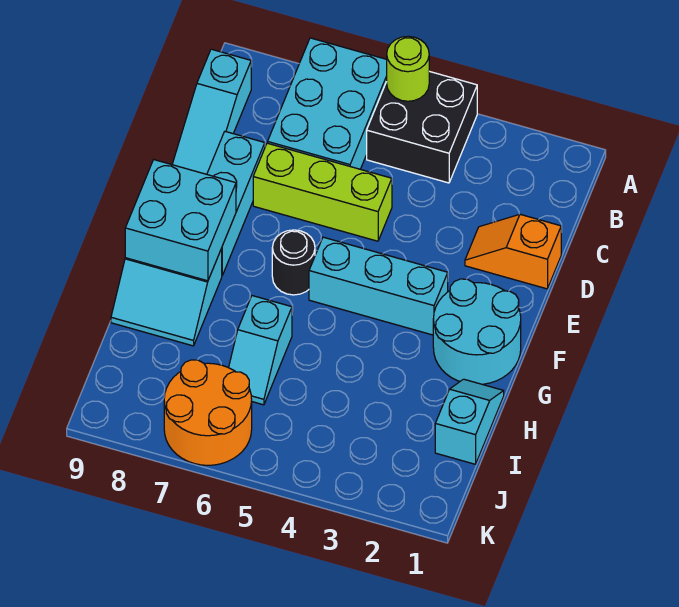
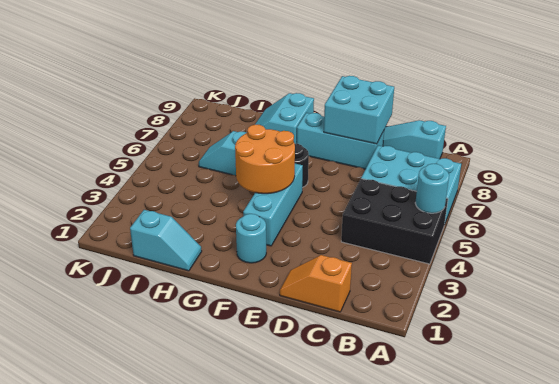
black 2x2 brick [367,71,477,183] -> black 2x3 brick [341,179,448,264]
lime 1x1 round brick [387,36,429,101] -> cyan 1x1 round brick [415,164,449,213]
orange 1x2 slope [465,214,561,289] -> orange 1x2 slope turned to [280,255,352,312]
lime 1x3 brick [253,143,392,241] -> none
cyan 2x2 round brick [433,279,521,384] -> cyan 1x1 round brick [236,214,266,263]
cyan 2x2 brick [125,160,236,281] -> cyan 2x2 brick moved to [324,76,394,144]
orange 2x2 round brick [164,360,252,465] -> orange 2x2 round brick moved to [235,125,295,194]

